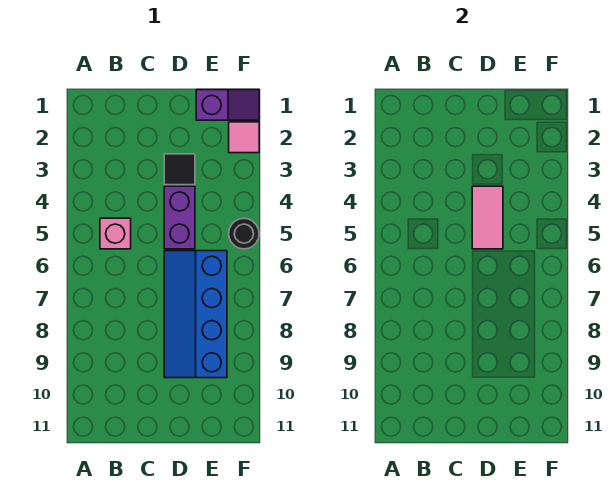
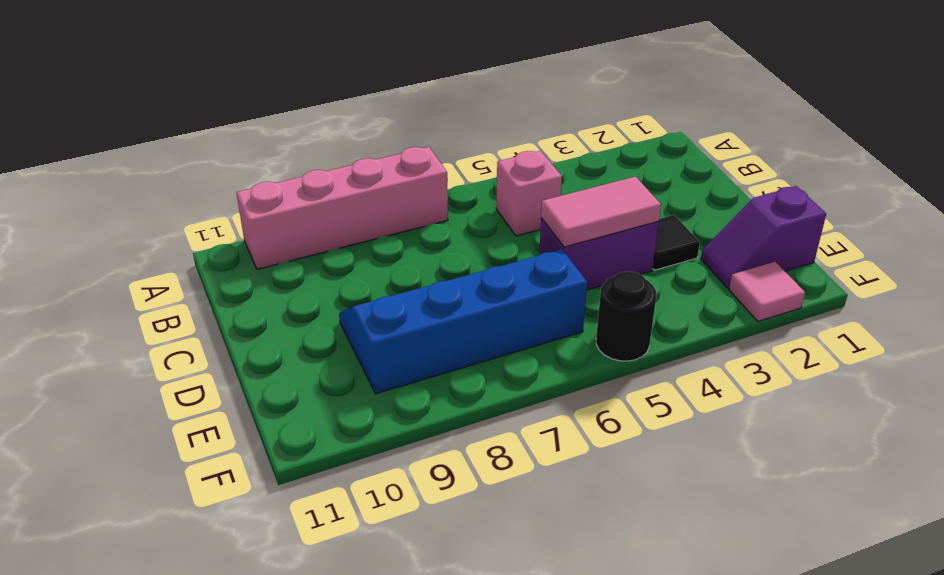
none -> pink 1x4 brick [236,147,448,269]
purple 1x2 slope [196,90,259,120] -> purple 1x2 slope turned to [701,186,826,288]

